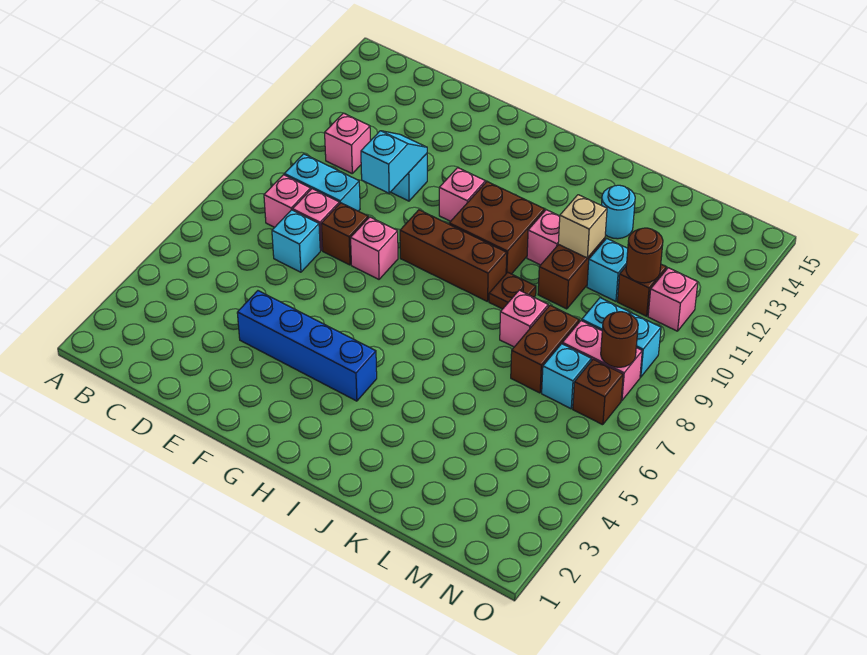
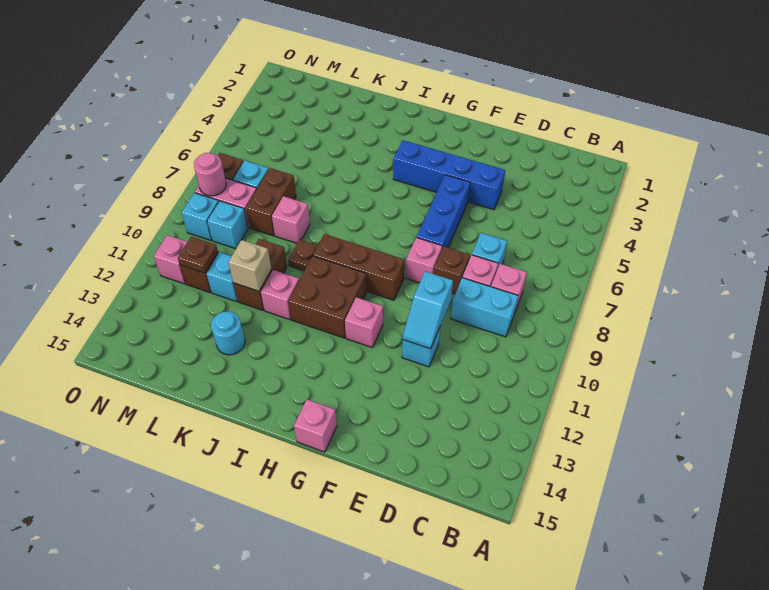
pink 1x1 brick [325,113,370,173] -> pink 1x1 brick moved to [294,400,337,452]
none -> blue 1x3 brick [417,175,470,248]
brown 1x1 round brick [626,228,663,283] -> brown 1x1 plate [178,237,218,273]
brown 1x1 round brick [601,312,638,367] -> pink 1x1 round brick [194,153,226,196]

